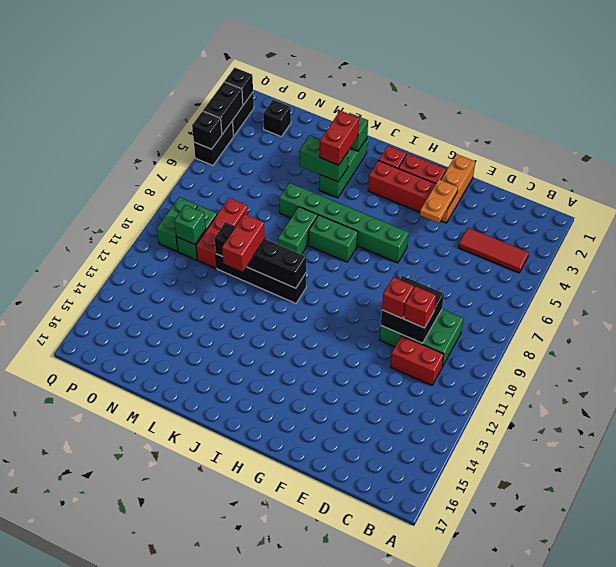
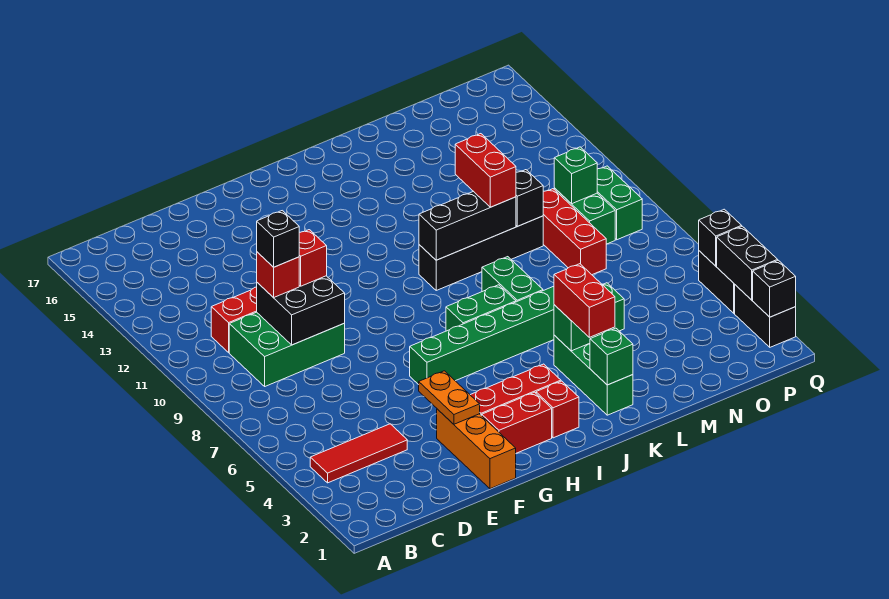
black 1x1 brick [263,100,291,136] -> black 1x1 brick moved to [257,211,299,267]

